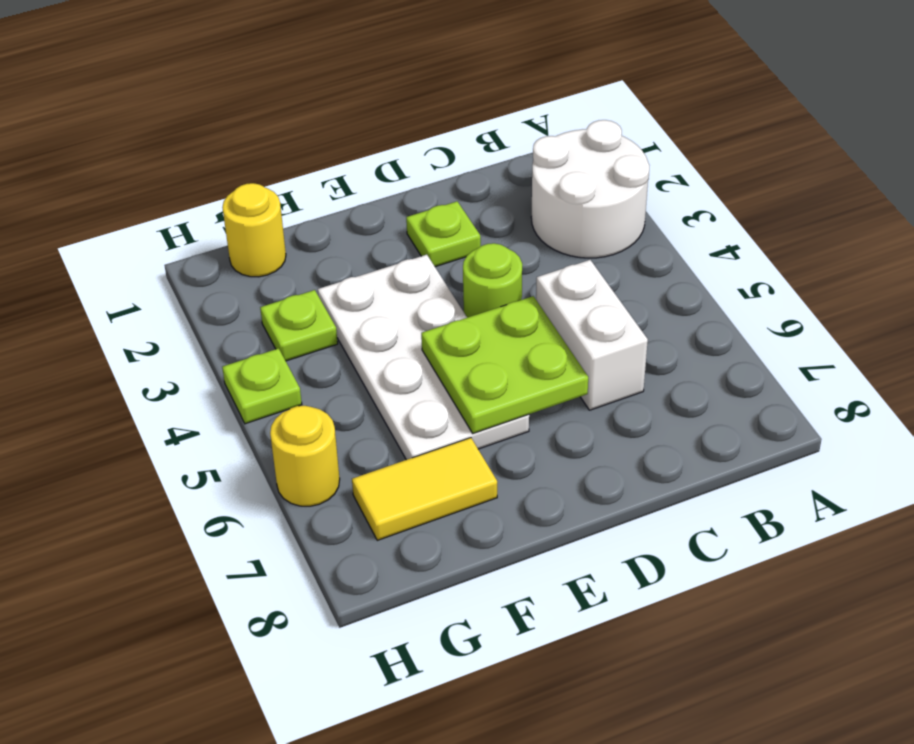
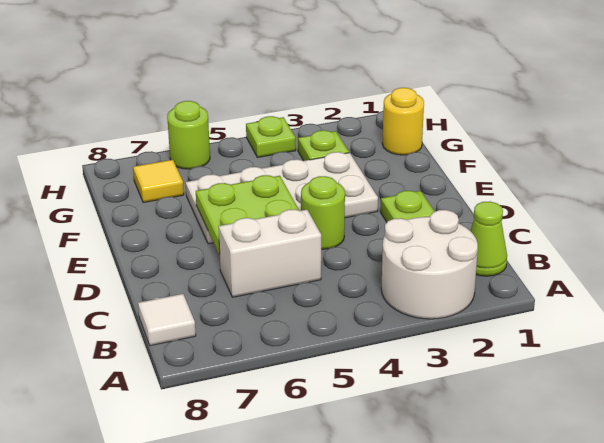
none -> lime 1x1 cone [470,201,507,276]
none -> white 1x1 tile [138,294,196,346]
yellow 1x2 tile [352,438,497,540] -> yellow 1x1 tile [133,160,184,203]
yellow 1x1 round brick [270,406,340,506] -> lime 1x1 round brick [167,101,210,169]

